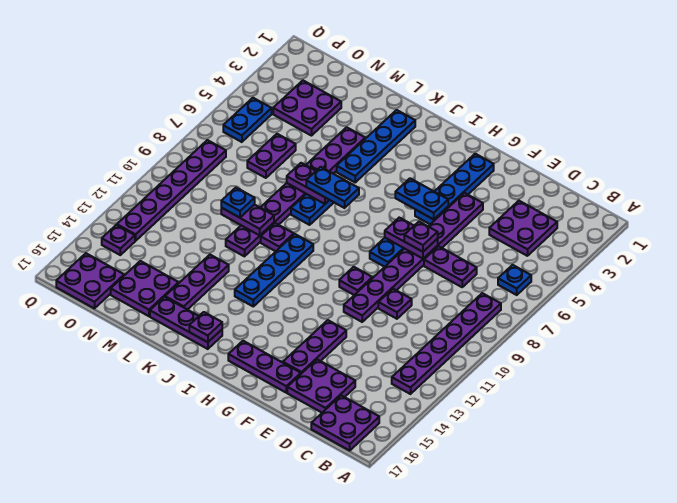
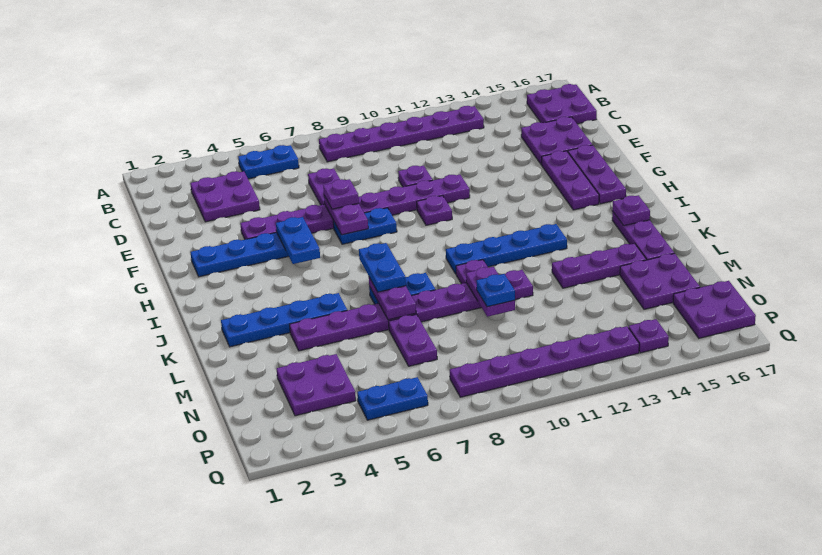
blue 1x1 plate [498,265,531,295] -> blue 1x2 plate [238,145,299,179]
purple 1x3 plate [283,320,346,374] -> purple 1x3 plate turned to [542,151,599,210]
purple 1x2 plate [247,134,296,178] -> purple 1x2 plate turned to [389,314,437,366]

